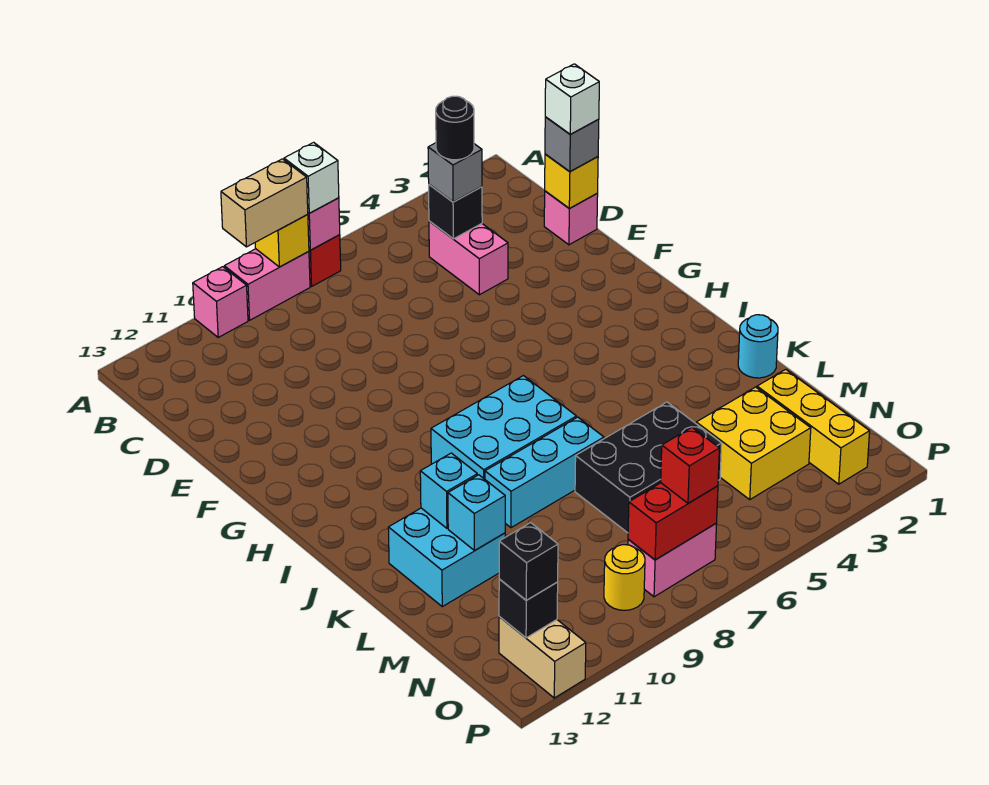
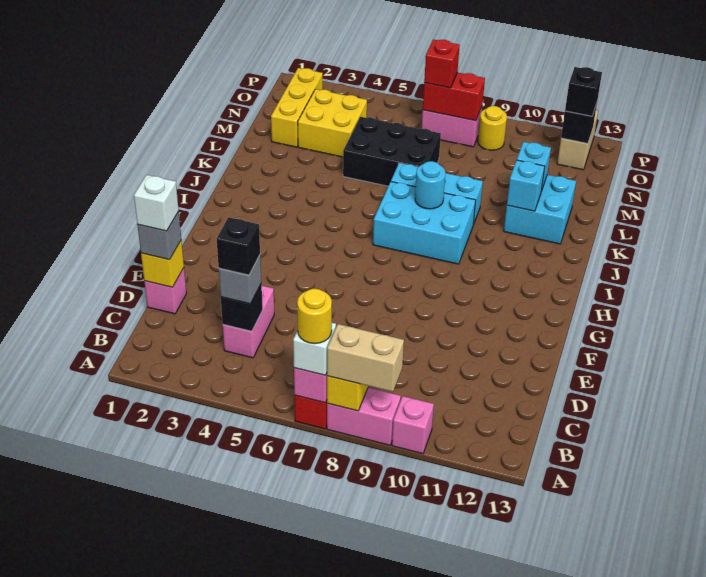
none -> yellow 1x1 round brick [297,289,332,344]
black 1x1 round brick [436,96,474,160] -> black 1x1 brick [217,217,260,275]
cyan 1x1 round brick [738,315,778,378] -> cyan 1x1 round brick moved to [415,161,445,209]

